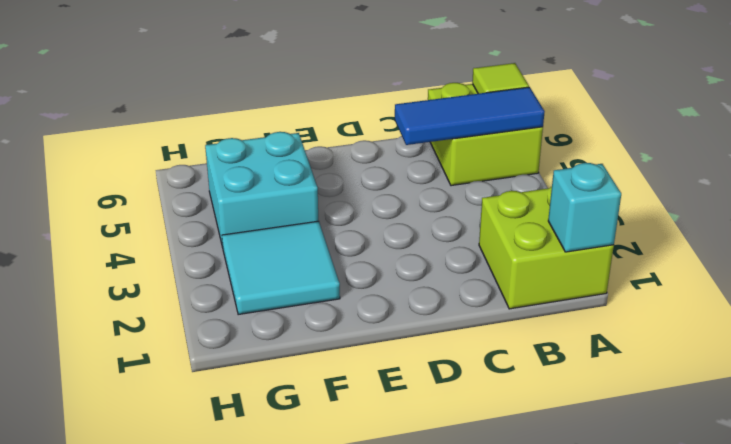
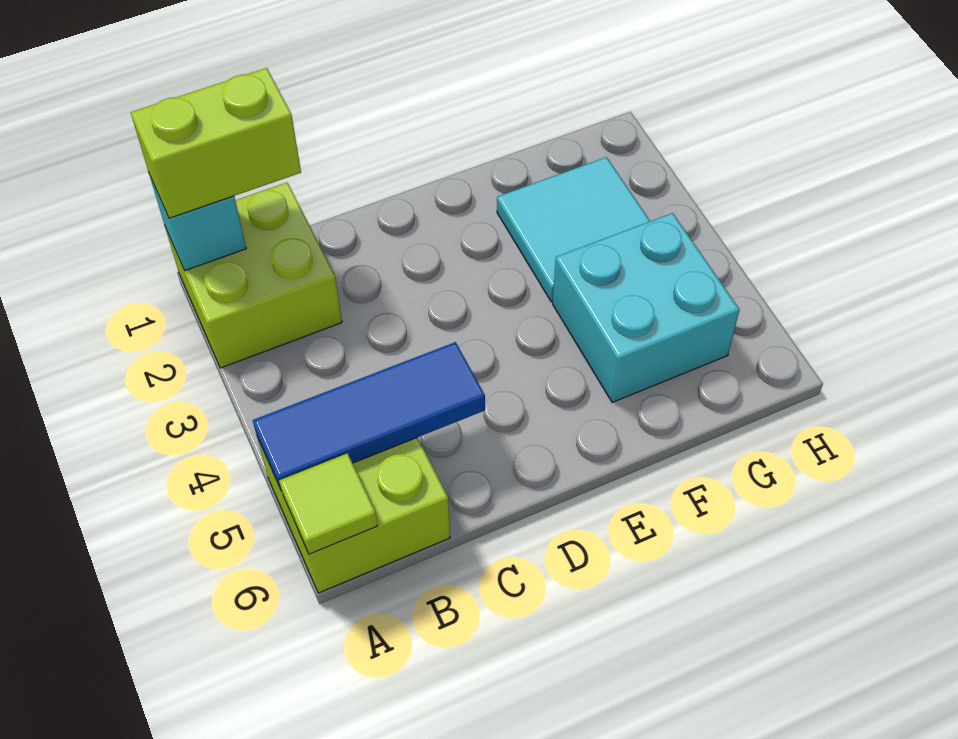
none -> lime 1x2 brick [131,68,301,218]

